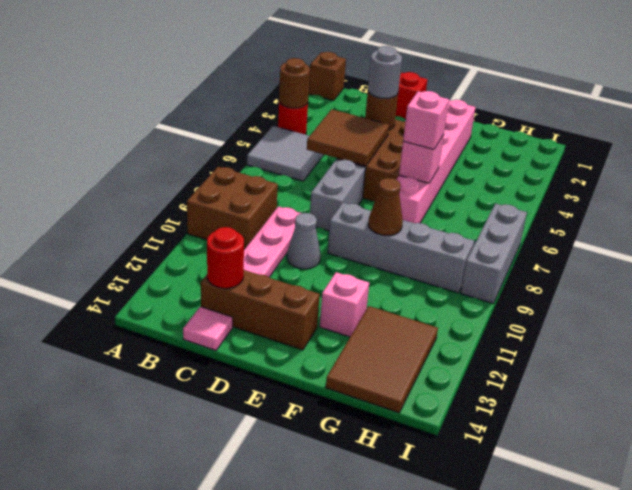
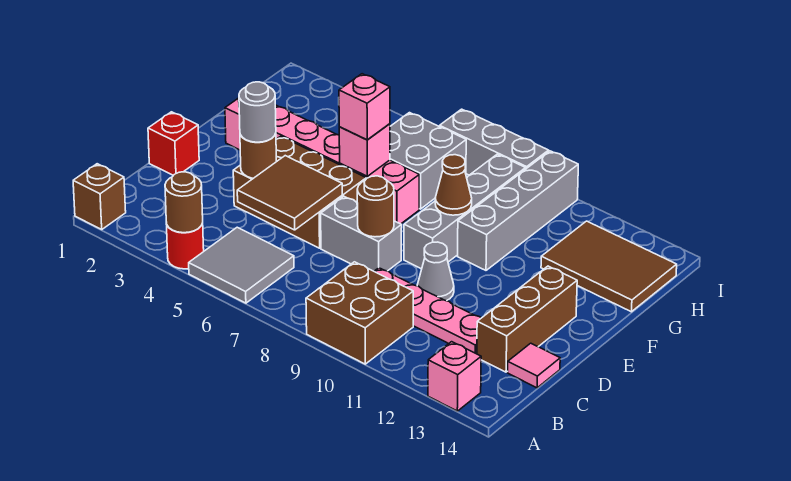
red 1x1 round brick [207,227,244,288] -> none
none -> brown 1x1 round brick [357,176,394,237]
none -> grey 1x4 brick [458,151,578,270]
pink 1x1 brick [320,272,369,337] -> pink 1x1 brick moved to [428,342,481,411]
none -> grey 2x2 brick [390,113,466,209]

